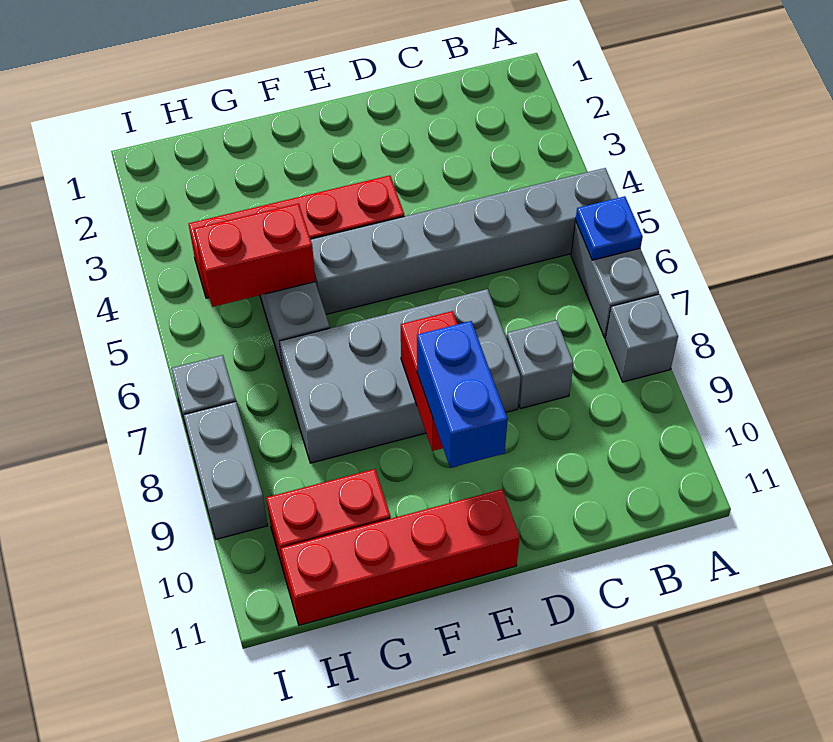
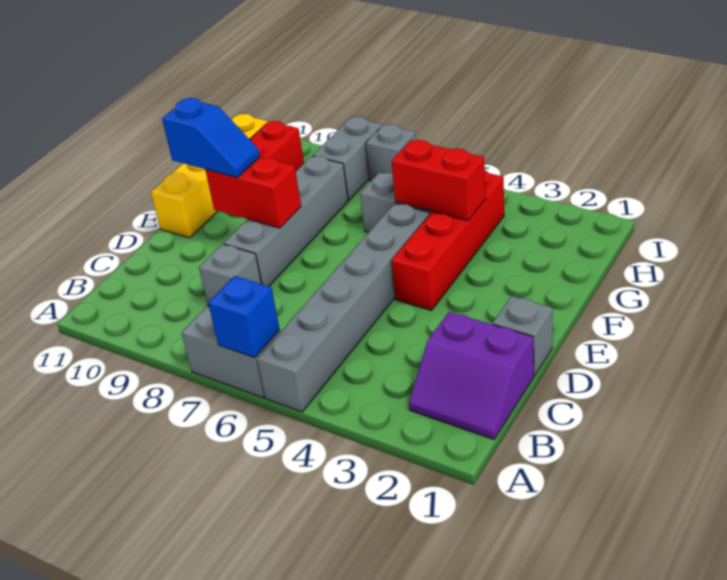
blue 1x1 plate [576,196,643,260] -> blue 1x1 brick [208,276,280,358]
grey 1x1 brick [605,294,678,382] -> grey 1x1 brick moved to [493,296,553,376]
none -> purple 2x2 slope [409,312,534,439]
grey 2x4 brick [280,289,521,463] -> grey 1x4 brick [224,156,348,286]
blue 1x2 brick [417,321,508,468] -> blue 1x2 slope [162,98,260,178]
red 1x4 brick [281,489,520,625] -> yellow 1x4 brick [151,114,268,238]
red 1x2 brick [194,204,315,307] -> red 1x2 brick turned to [391,140,486,220]
grey 1x2 brick [184,401,268,539] -> grey 1x2 brick turned to [313,117,382,200]

